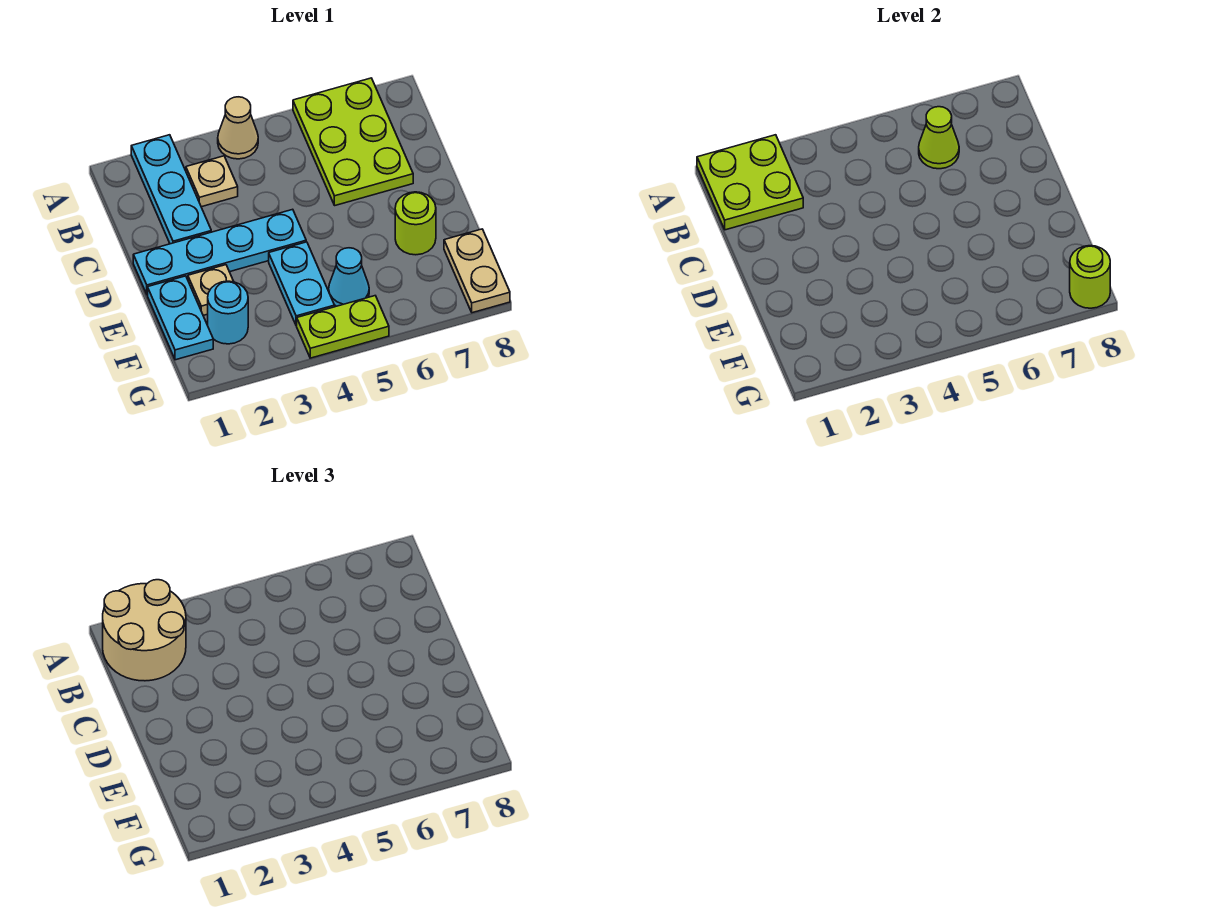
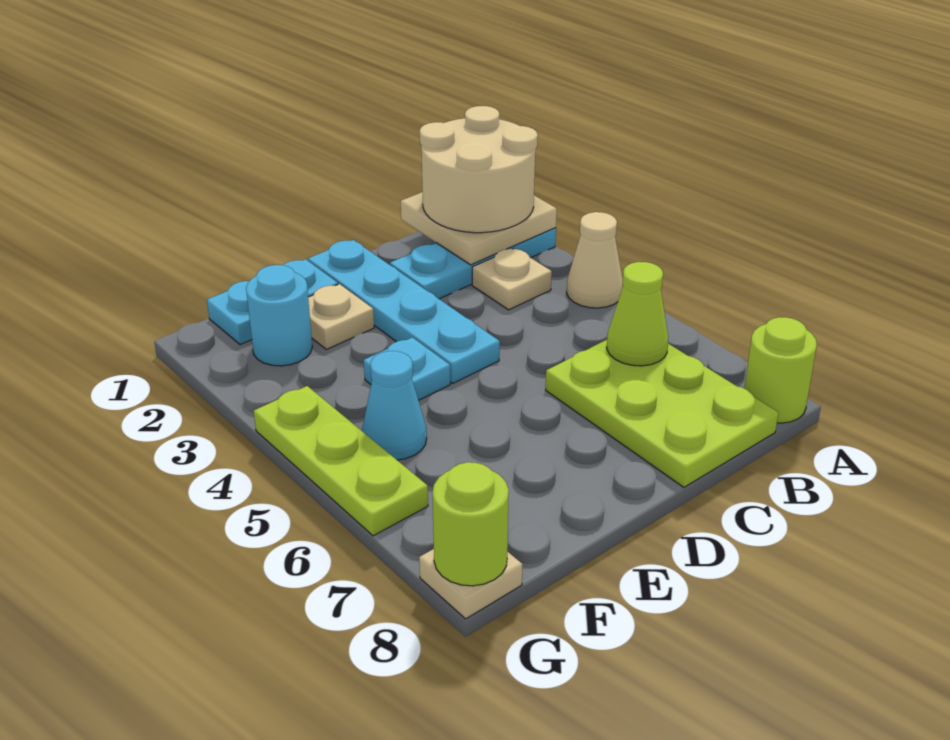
lime 2x2 plate [697,135,803,230] -> tan 2x2 plate [401,192,557,265]
lime 2x3 plate [293,78,413,205] -> lime 2x3 plate turned to [546,340,778,487]
cyan 1x2 plate [269,242,335,326] -> cyan 1x1 plate [364,337,450,400]
lime 1x1 round brick [395,192,436,255] -> lime 1x1 round brick moved to [744,317,817,423]
tan 1x2 plate [444,229,510,313] -> tan 1x1 plate [419,549,522,619]
lime 1x2 plate [297,296,389,358] -> lime 1x3 plate [254,386,428,536]

